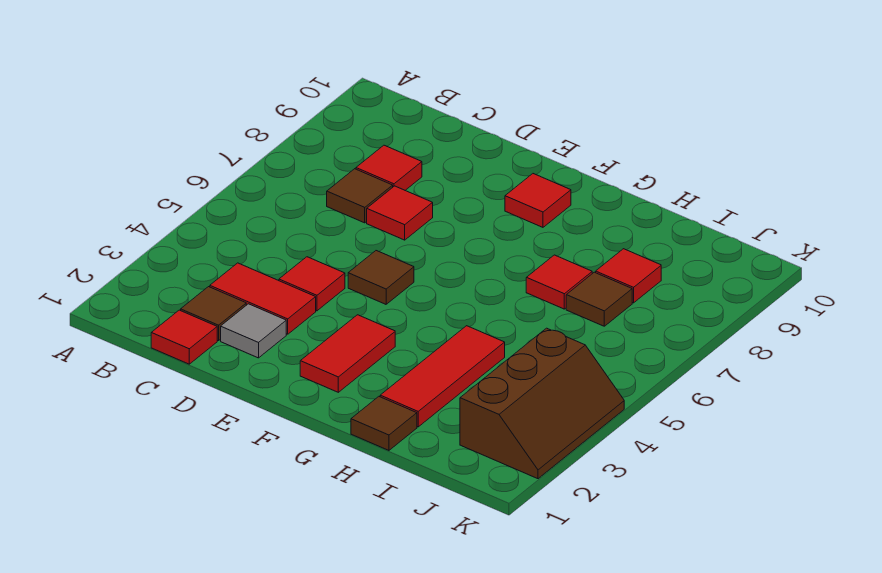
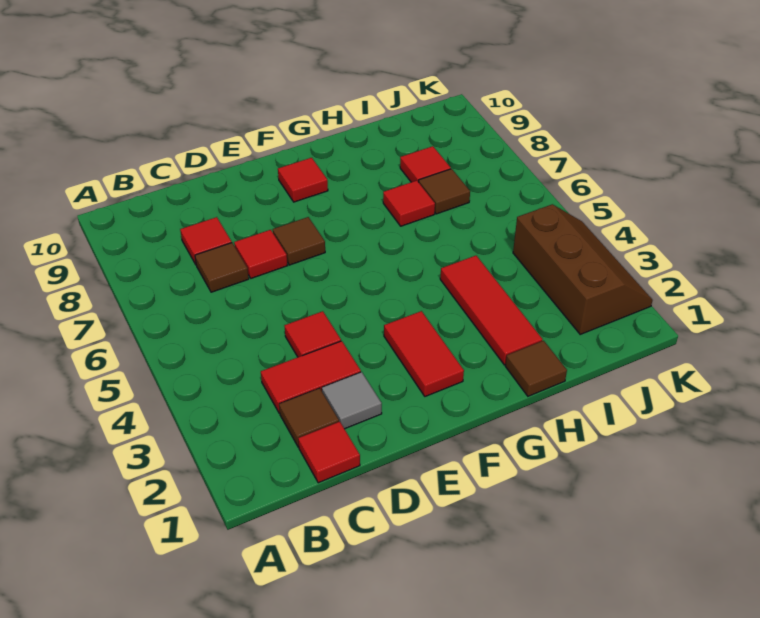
brown 1x1 tile [348,251,414,304] -> brown 1x1 tile moved to [273,217,325,265]

